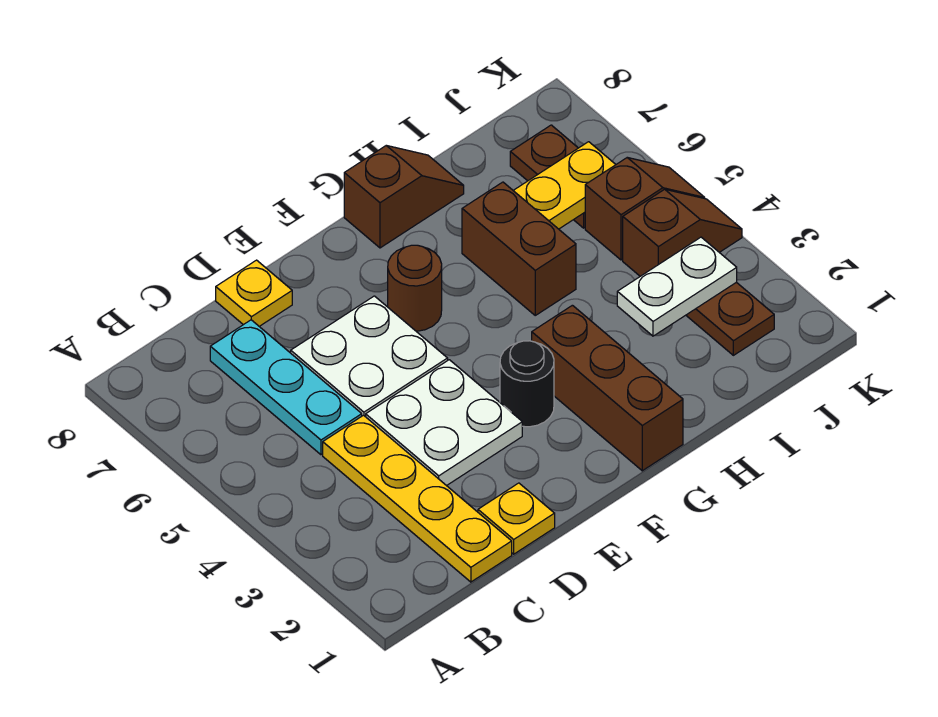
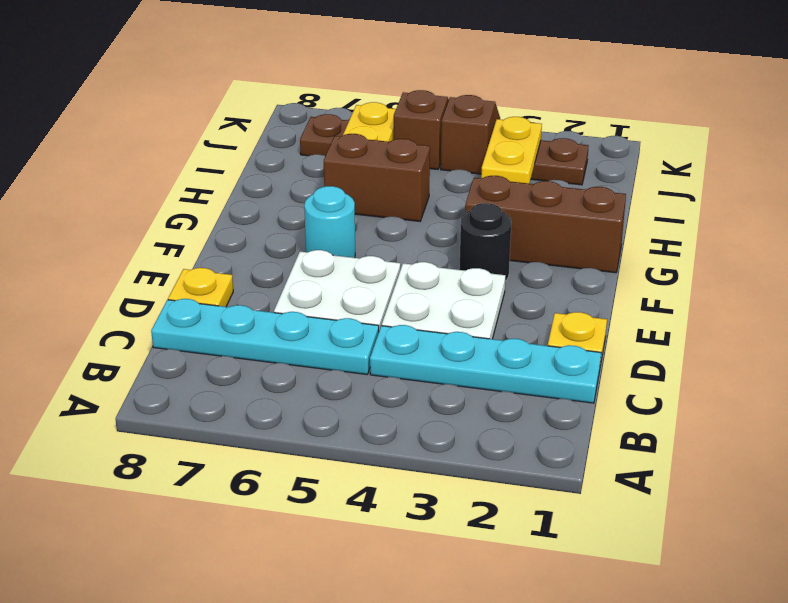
yellow 1x4 plate [323,415,512,582] -> cyan 1x4 plate [370,325,601,403]
cyan 1x3 plate [210,320,362,455] -> cyan 1x4 plate [151,299,379,375]
brown 1x1 round brick [388,245,442,331] -> cyan 1x1 round brick [304,186,355,258]
brown 1x2 slope [344,146,464,248] -> none
white 1x2 plate [617,237,737,336] -> yellow 1x2 plate [481,117,542,183]

